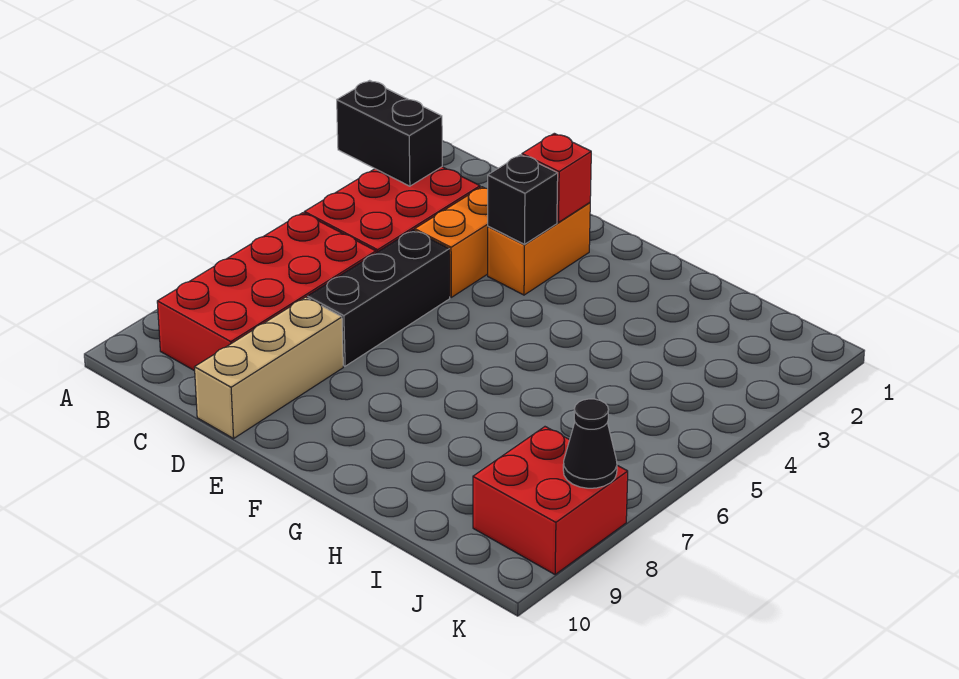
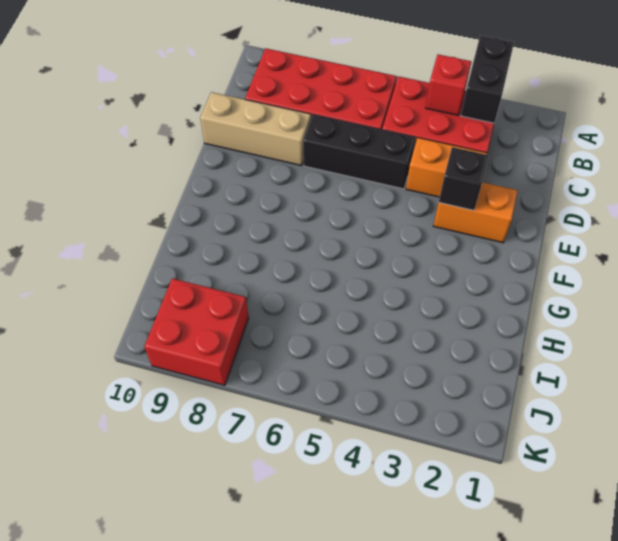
red 1x1 brick [522,133,591,222] -> red 1x1 brick moved to [426,54,471,115]
black 1x1 cone [563,399,617,488] -> none

